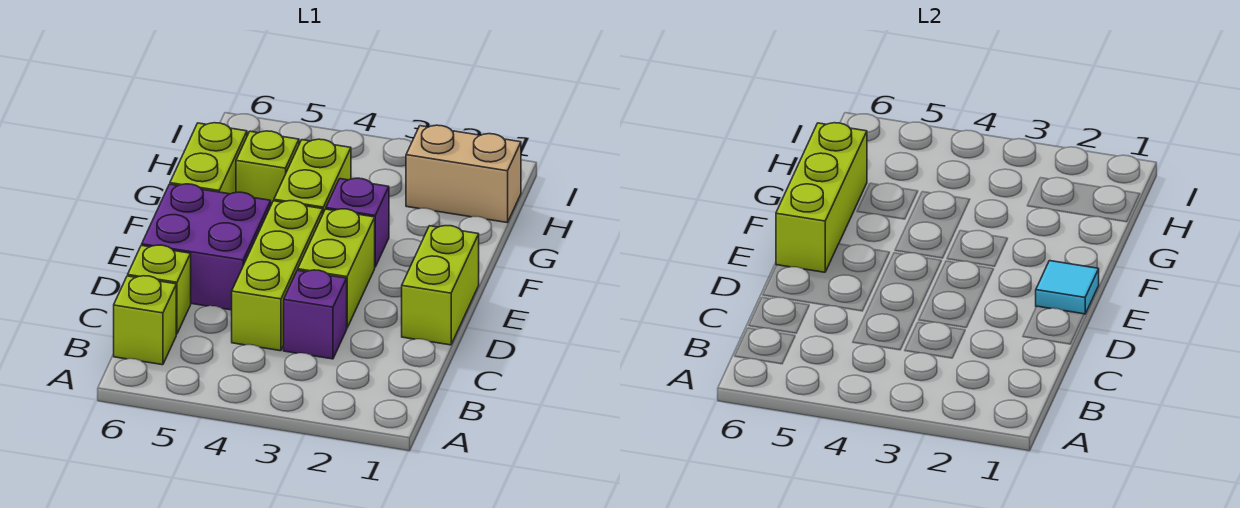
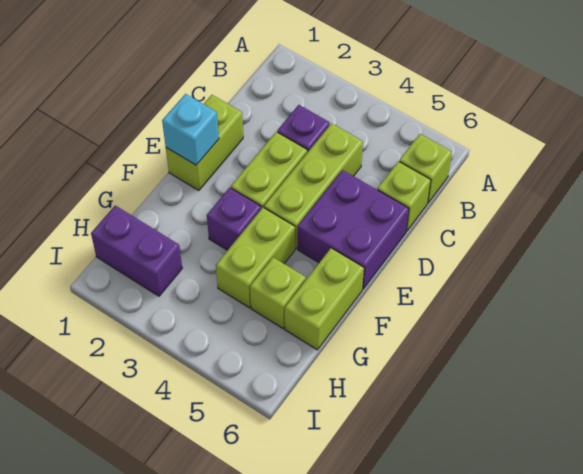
cyan 1x1 tile [1036,261,1099,314] -> cyan 1x1 brick [162,94,219,165]
lime 1x3 brick [776,123,867,272] -> none
tan 1x2 brick [406,125,521,223] -> purple 1x2 brick [91,205,182,296]

